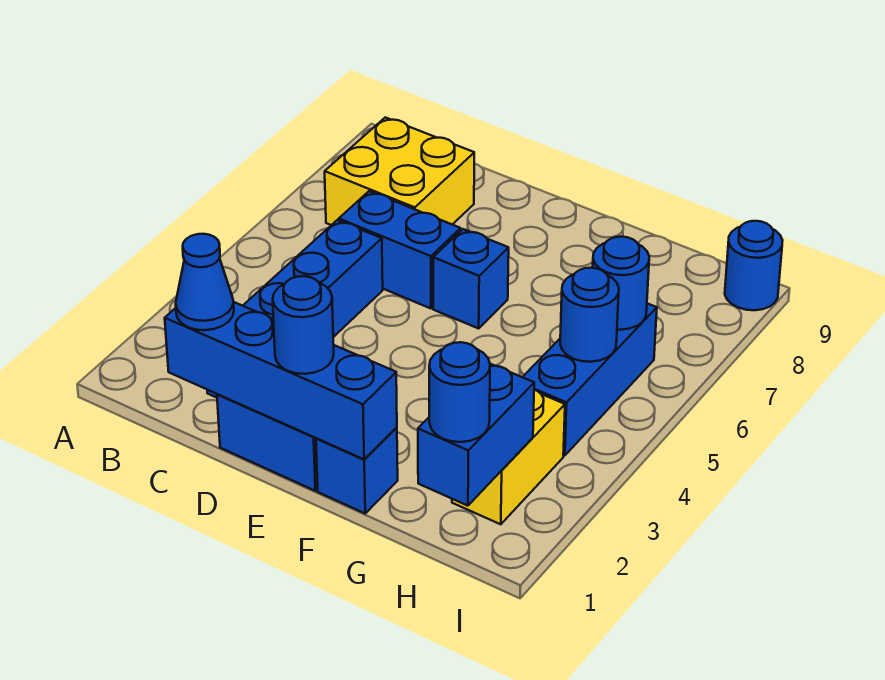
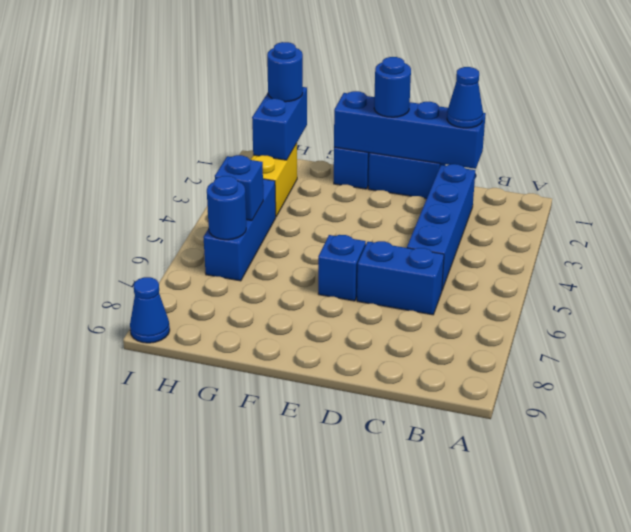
yellow 2x2 brick [325,117,474,225] -> none
blue 1x1 round brick [560,268,619,362] -> blue 1x1 brick [215,155,263,220]
blue 1x1 round brick [725,221,783,310] -> blue 1x1 cone [130,277,170,343]

